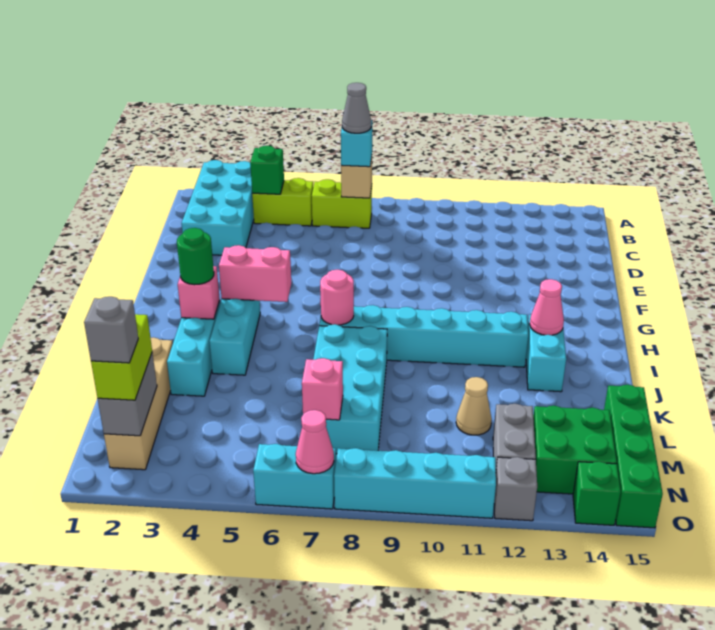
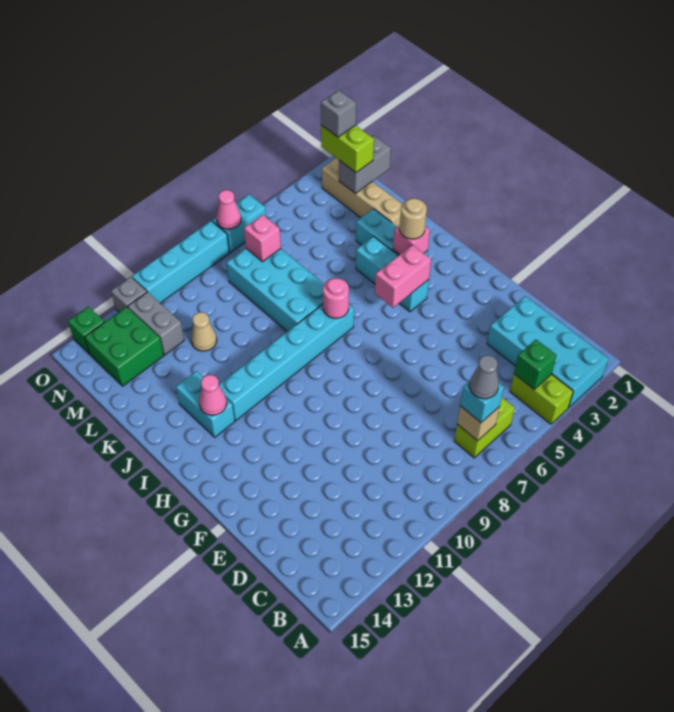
lime 1x2 brick [252,178,313,226] -> lime 1x2 brick turned to [510,374,573,424]
green 1x1 round brick [177,228,214,285] -> tan 1x1 round brick [400,199,427,239]
green 1x4 brick [604,385,663,528] -> none
grey 1x2 brick [98,353,157,436] -> grey 1x2 brick turned to [339,136,391,194]

